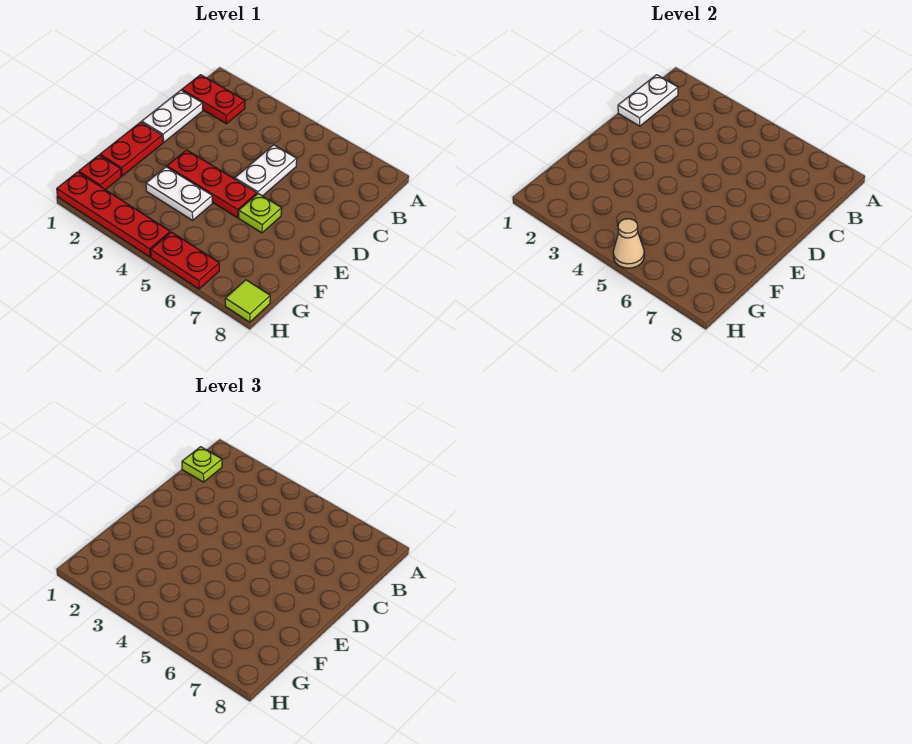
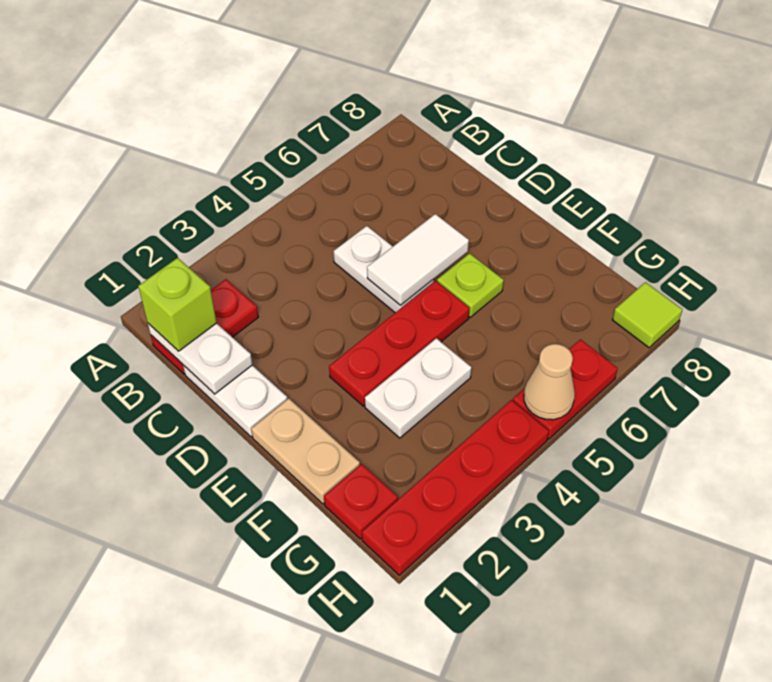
lime 1x1 plate [182,447,222,482] -> lime 1x1 brick [138,258,217,351]
none -> white 1x2 tile [367,214,469,305]
red 1x2 plate [100,122,163,176] -> tan 1x2 plate [251,398,360,504]

